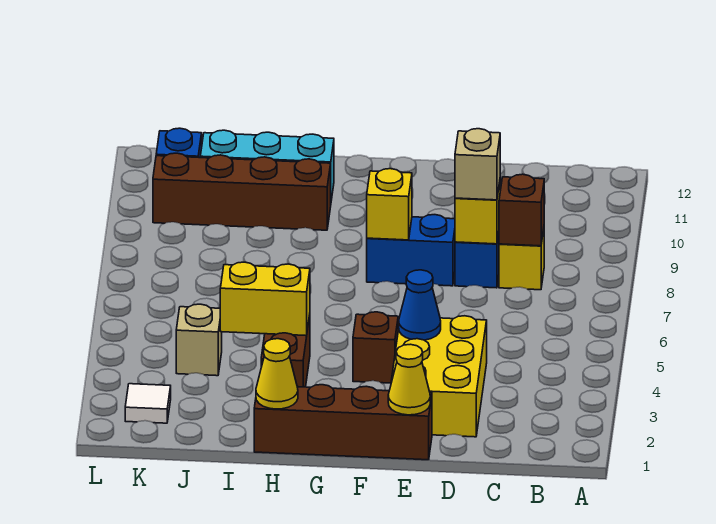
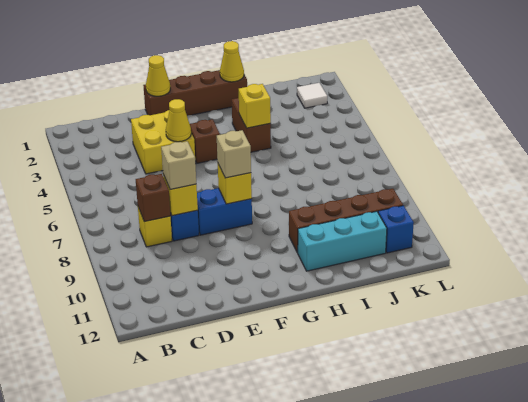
yellow 2x3 brick [391,316,487,437] -> yellow 2x2 brick [131,110,195,174]
blue 1x1 cone [399,270,441,340] -> yellow 1x1 cone [166,99,191,142]
yellow 1x2 brick [220,262,310,336] -> yellow 1x1 brick [239,84,271,128]
tan 1x1 brick [176,304,222,376] -> tan 1x1 brick moved to [217,130,251,178]

